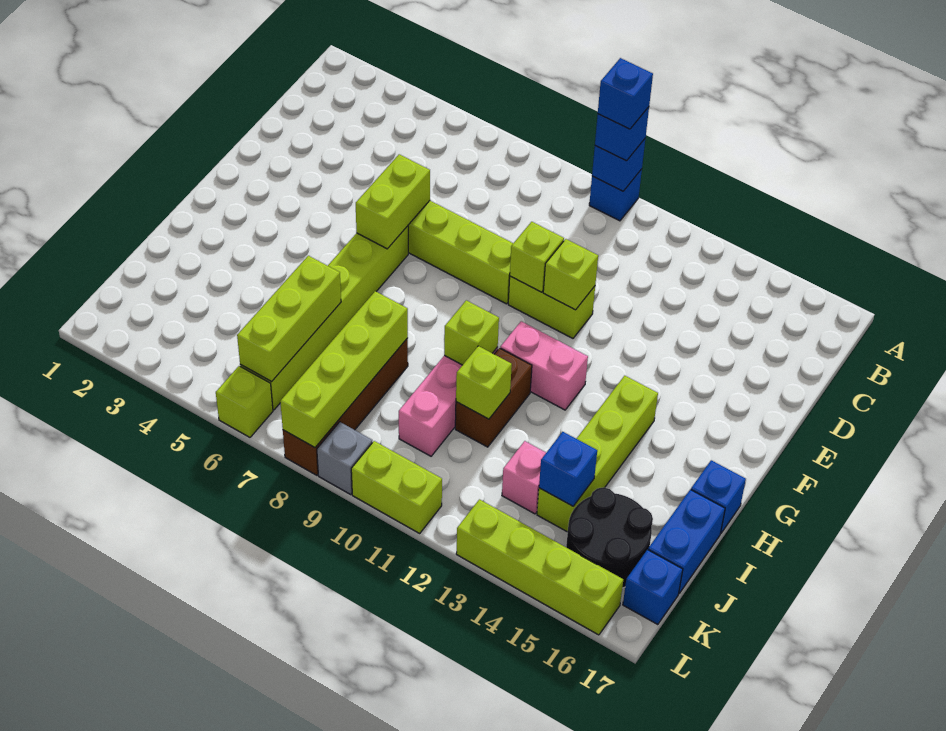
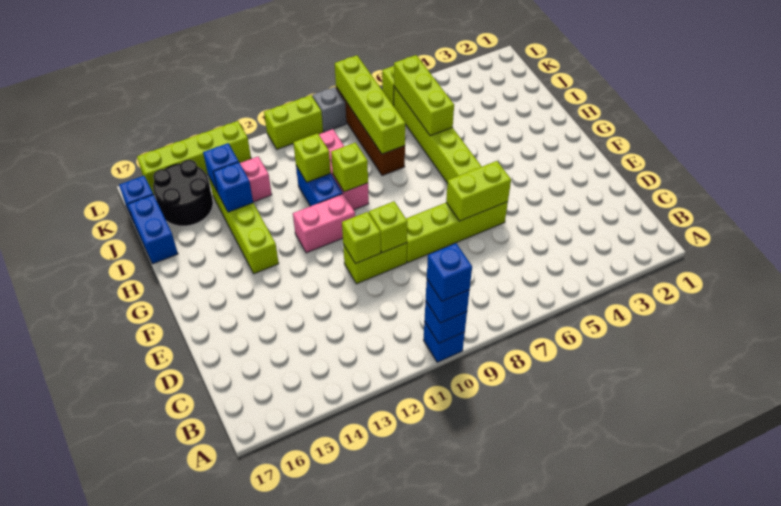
lime 1x2 brick [356,154,430,249] -> lime 1x2 brick turned to [446,161,511,221]
brown 1x2 brick [455,348,532,447] -> blue 1x2 brick [296,166,343,206]
blue 1x1 brick [691,460,746,533] -> blue 1x1 brick moved to [213,162,253,212]

